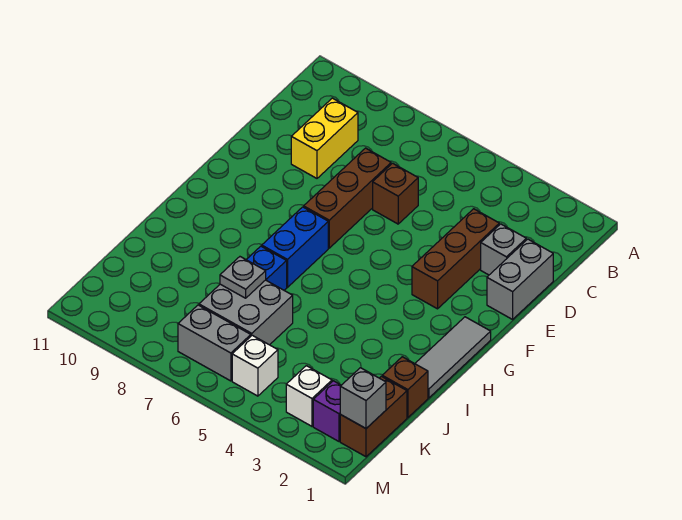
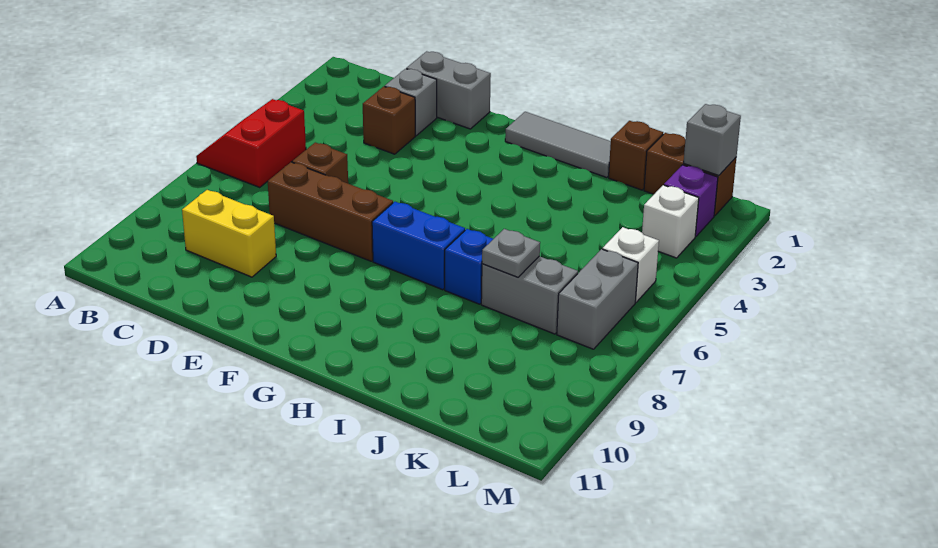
none -> red 2x2 slope [196,99,306,187]
brown 1x3 brick [412,209,499,309] -> brown 1x1 brick [363,87,416,154]
grey 2x2 brick [199,280,293,345] -> grey 1x2 brick [481,256,578,334]

